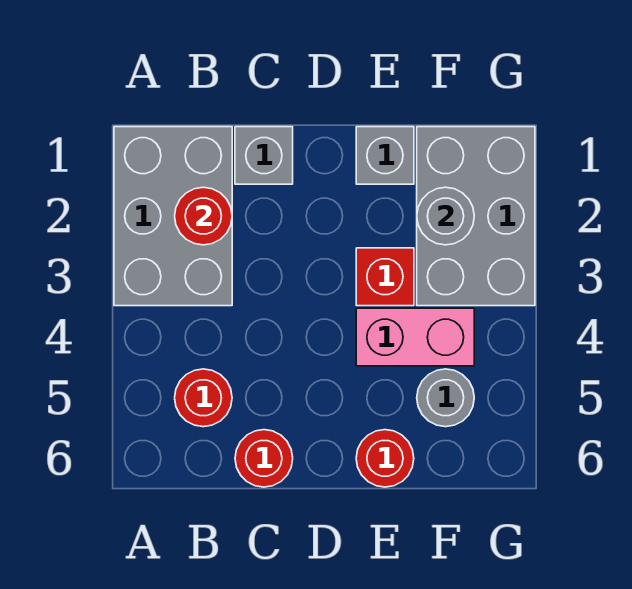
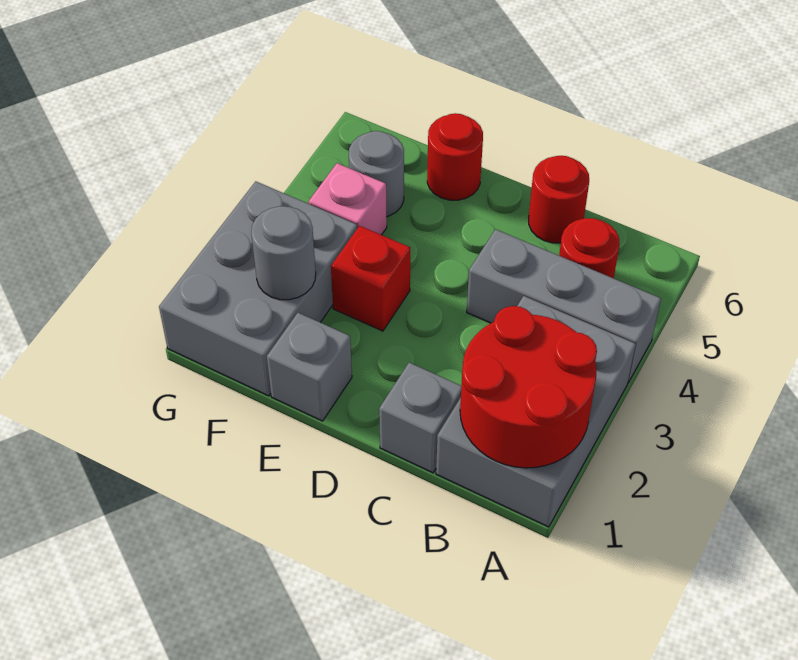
none -> grey 1x3 brick [467,229,661,383]
red 1x1 round brick [175,187,232,245] -> red 2x2 round brick [460,306,597,468]
pink 1x2 brick [356,308,474,366] -> pink 1x1 brick [309,163,387,235]

